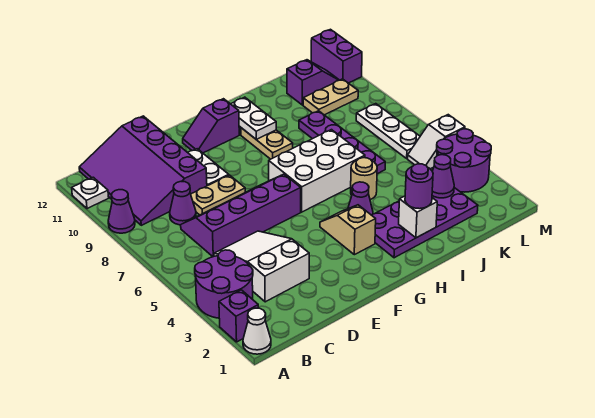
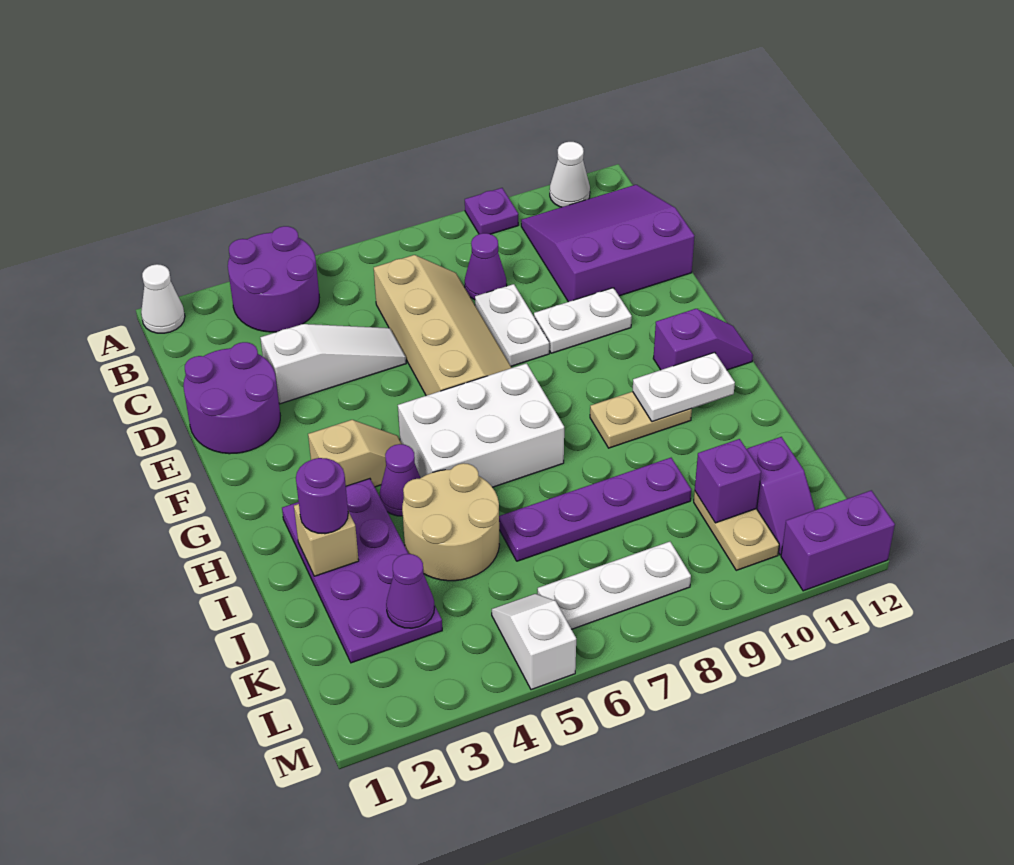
purple 1x1 brick [219,290,258,342] -> purple 1x1 brick moved to [695,439,761,523]
purple 1x1 cone [108,190,135,233] -> purple 1x1 plate [465,188,518,234]
white 1x1 plate [72,177,109,209] -> white 1x1 cone [550,142,590,207]
purple 3x4 slope [79,116,207,225] -> purple 3x3 slope [521,185,694,302]
white 2x3 slope [214,231,309,302] -> white 1x3 slope [260,324,406,404]
purple 2x4 slope [181,174,301,257] -> tan 2x4 slope [374,255,511,396]
tan 1x2 plate [191,175,245,215] -> white 1x2 plate [475,284,549,366]
purple 1x2 slope [183,99,239,153] -> purple 1x2 slope turned to [653,309,753,370]
white 2x3 brick [269,130,365,212] -> white 2x3 brick turned to [398,363,564,487]
white 1x1 brick [399,196,437,238] -> tan 1x1 brick [294,504,359,576]
tan 1x1 round brick [351,158,377,200] -> tan 2x2 round brick [402,463,499,581]
purple 2x2 round brick [436,129,491,192] -> purple 2x2 round brick moved to [183,342,280,454]

